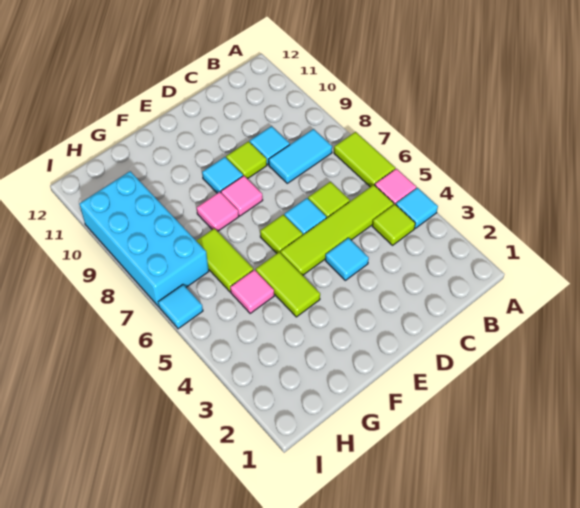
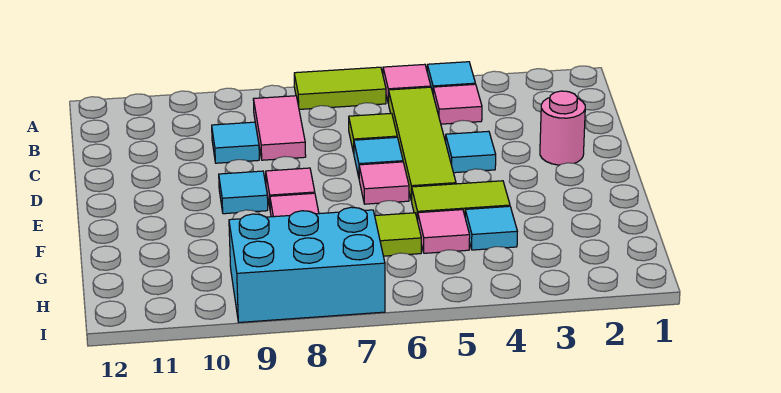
lime 1x1 tile [372,204,415,245] -> pink 1x1 tile [433,84,482,124]
cyan 1x2 tile [269,129,332,183] -> pink 1x2 tile [253,96,306,160]
none -> pink 1x1 round brick [540,91,585,165]
lime 1x1 tile [226,141,267,179] -> none
lime 1x1 tile [260,215,303,253] -> pink 1x1 tile [359,162,409,204]
cyan 2x4 brick [79,171,209,307] -> cyan 2x3 brick [229,207,385,322]
cyan 1x1 tile [158,285,203,329] -> cyan 1x1 tile moved to [465,206,518,250]

